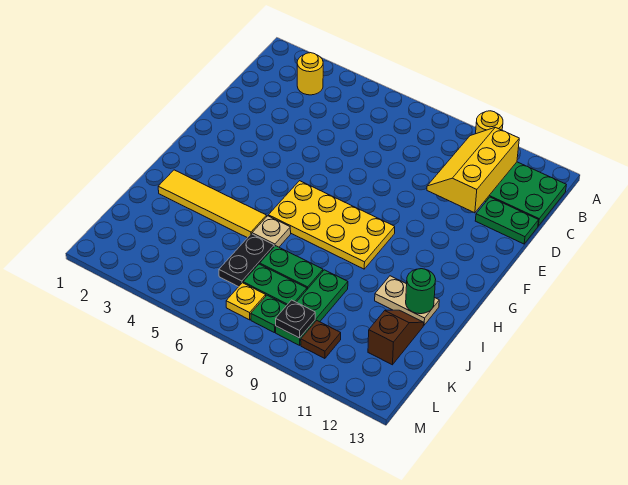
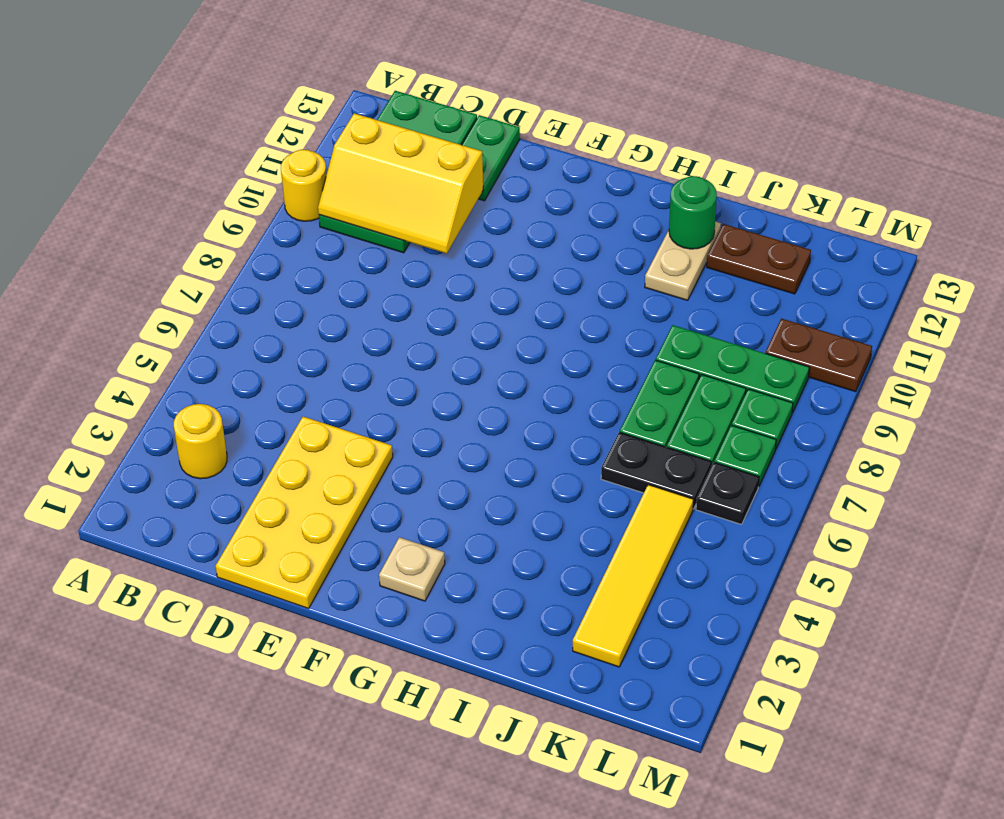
yellow 2x4 plate [268,181,395,269] -> yellow 2x4 plate moved to [216,417,393,609]
yellow 1x4 tile [158,170,267,238] -> yellow 1x4 tile moved to [573,485,694,667]
tan 1x1 plate [252,216,291,247] -> tan 1x1 plate moved to [379,537,445,601]
brown 1x2 slope [368,310,424,365] -> brown 1x2 plate [707,224,811,294]
yellow 1x1 plate [226,283,266,320] -> green 1x1 plate [714,425,776,487]
black 1x1 plate [276,300,315,338] -> black 1x1 plate moved to [696,462,759,524]
brown 1x1 plate [301,321,341,358] -> brown 1x2 plate [766,319,872,392]

